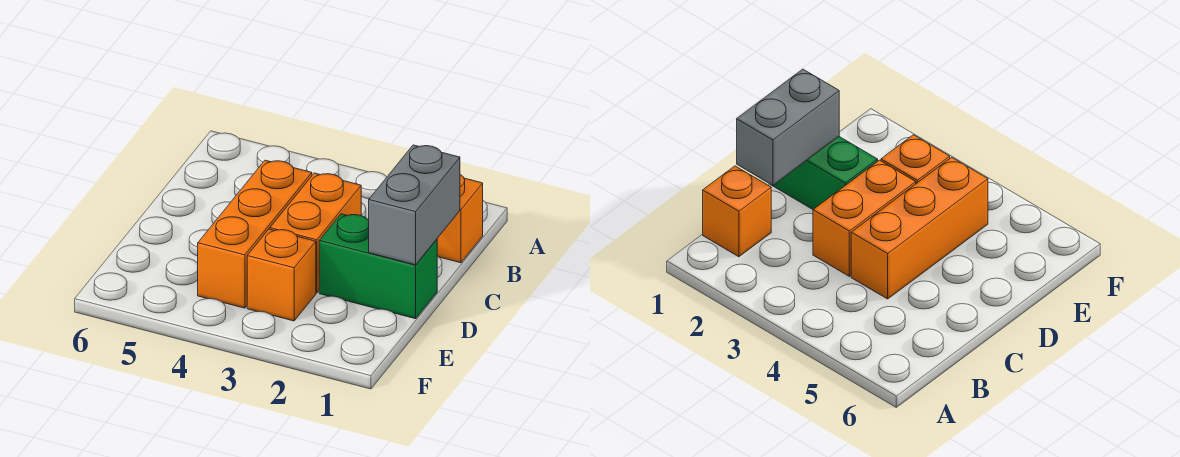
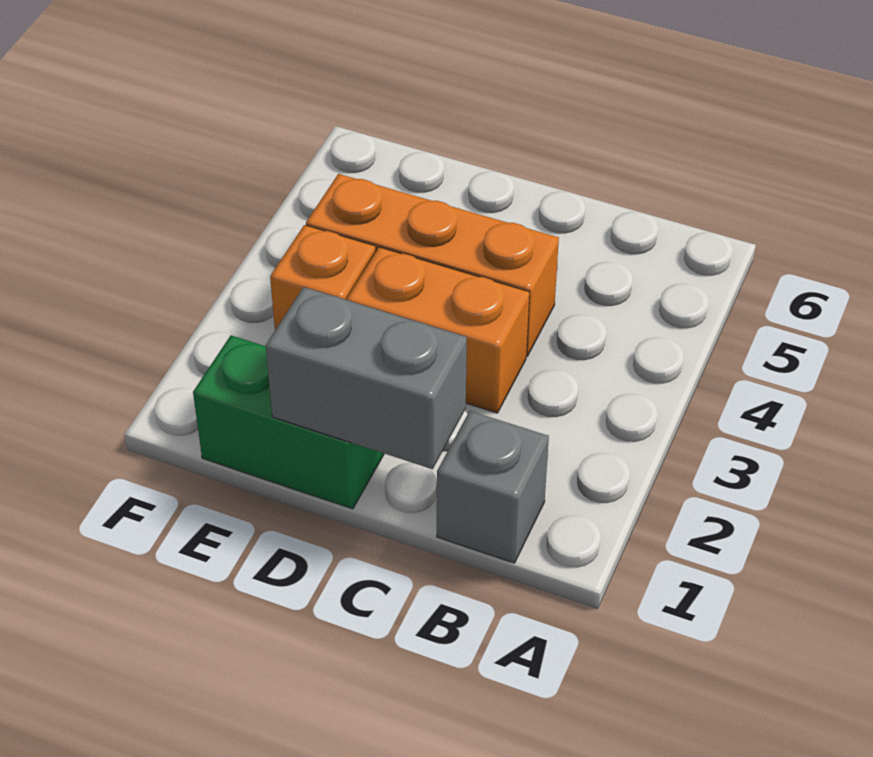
orange 1x1 brick [437,175,483,263] -> grey 1x1 brick [437,411,549,563]
green 1x2 brick [319,214,437,319] -> green 1x2 brick turned to [193,335,384,509]

